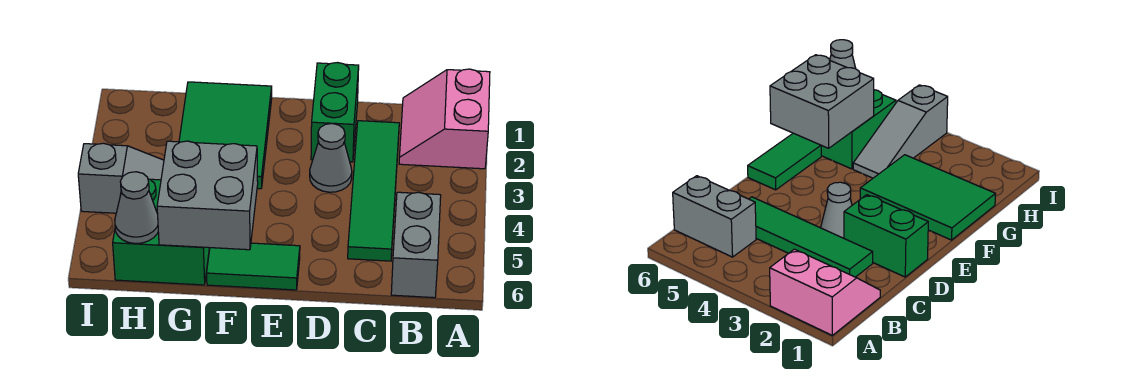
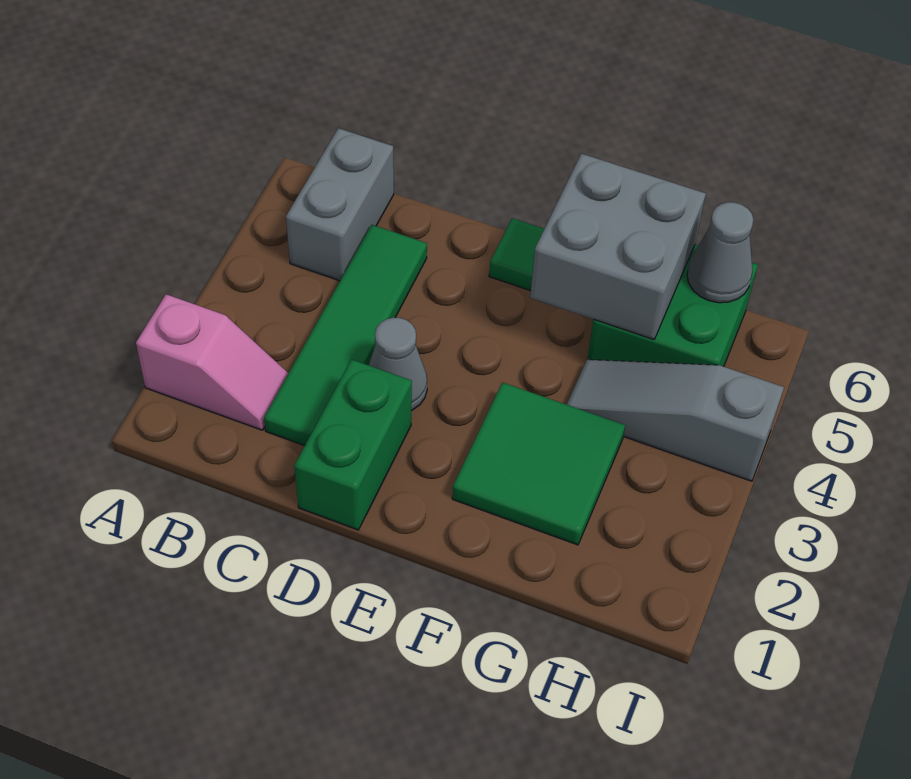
pink 2x2 slope [399,69,490,169] -> pink 1x2 slope [136,294,288,430]
green 2x3 tile [179,82,272,189] -> green 2x2 tile [452,382,625,545]

